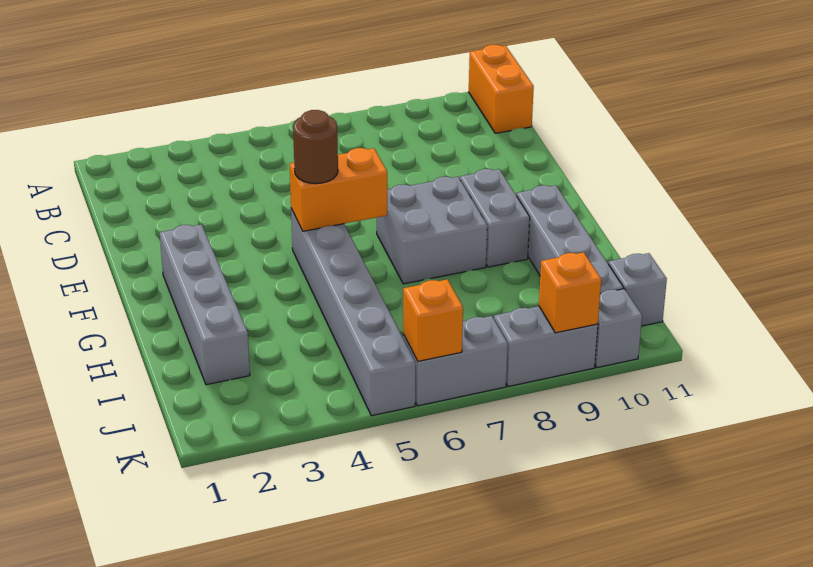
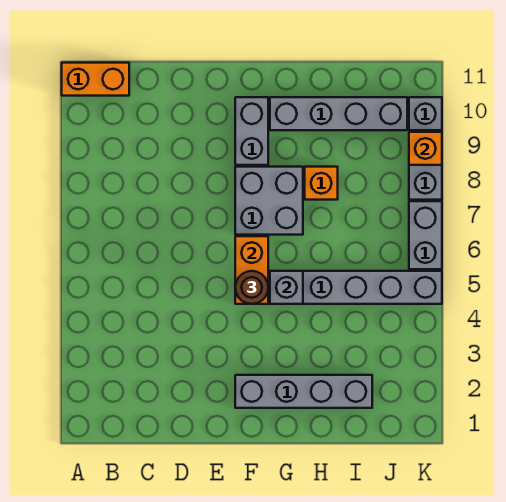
grey 1x2 brick [460,169,530,267] -> grey 1x2 brick turned to [235,97,268,165]
grey 1x1 brick [608,253,667,326] -> grey 1x1 brick moved to [270,271,303,304]
orange 1x1 brick [403,279,463,361] -> orange 1x1 brick moved to [305,167,338,200]

